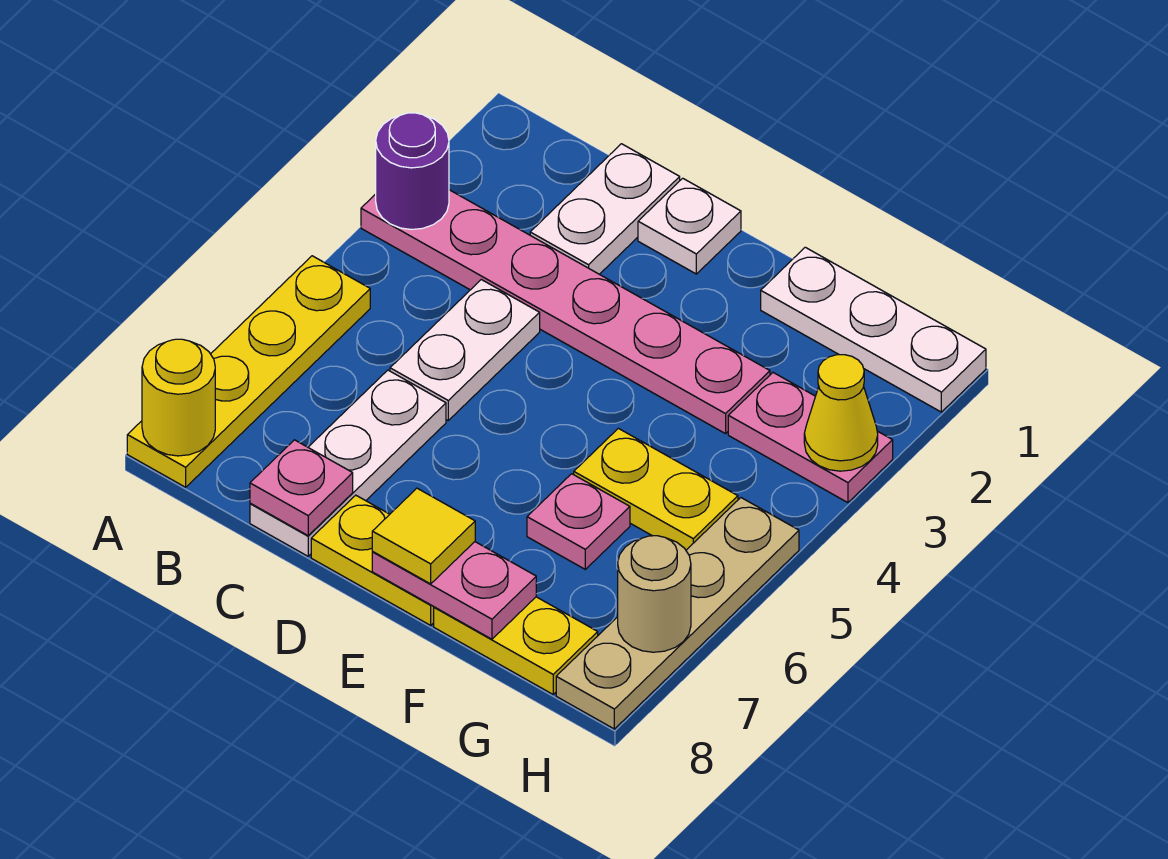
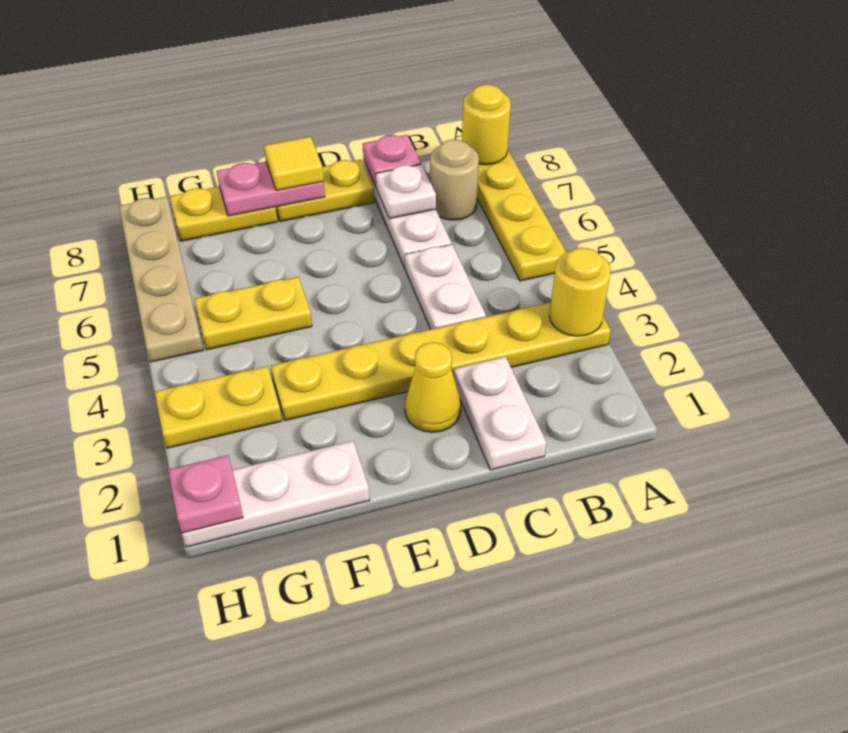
pink 1x6 plate [361,190,770,434] -> yellow 1x6 plate [271,303,611,421]
purple 1x1 round brick [376,113,449,230] -> yellow 1x1 round brick [549,248,611,336]
white 1x1 plate [638,178,741,274] -> white 1x1 plate moved to [376,164,436,219]
pink 1x1 plate [527,474,630,569] -> pink 1x1 plate moved to [168,455,243,533]
pink 1x2 plate [728,373,893,503] -> yellow 1x2 plate [155,366,282,448]
yellow 1x1 cone [804,355,878,471] -> yellow 1x1 cone moved to [405,342,461,432]
tan 1x1 round brick [618,536,691,652] -> tan 1x1 round brick moved to [430,140,479,220]

